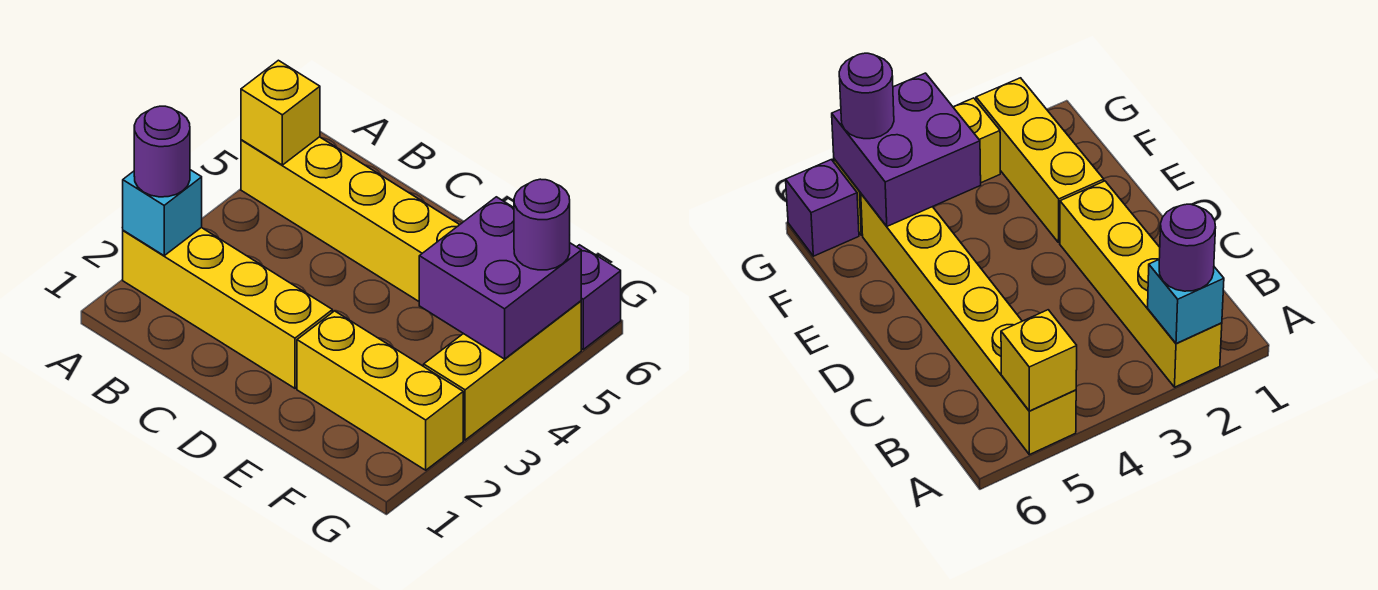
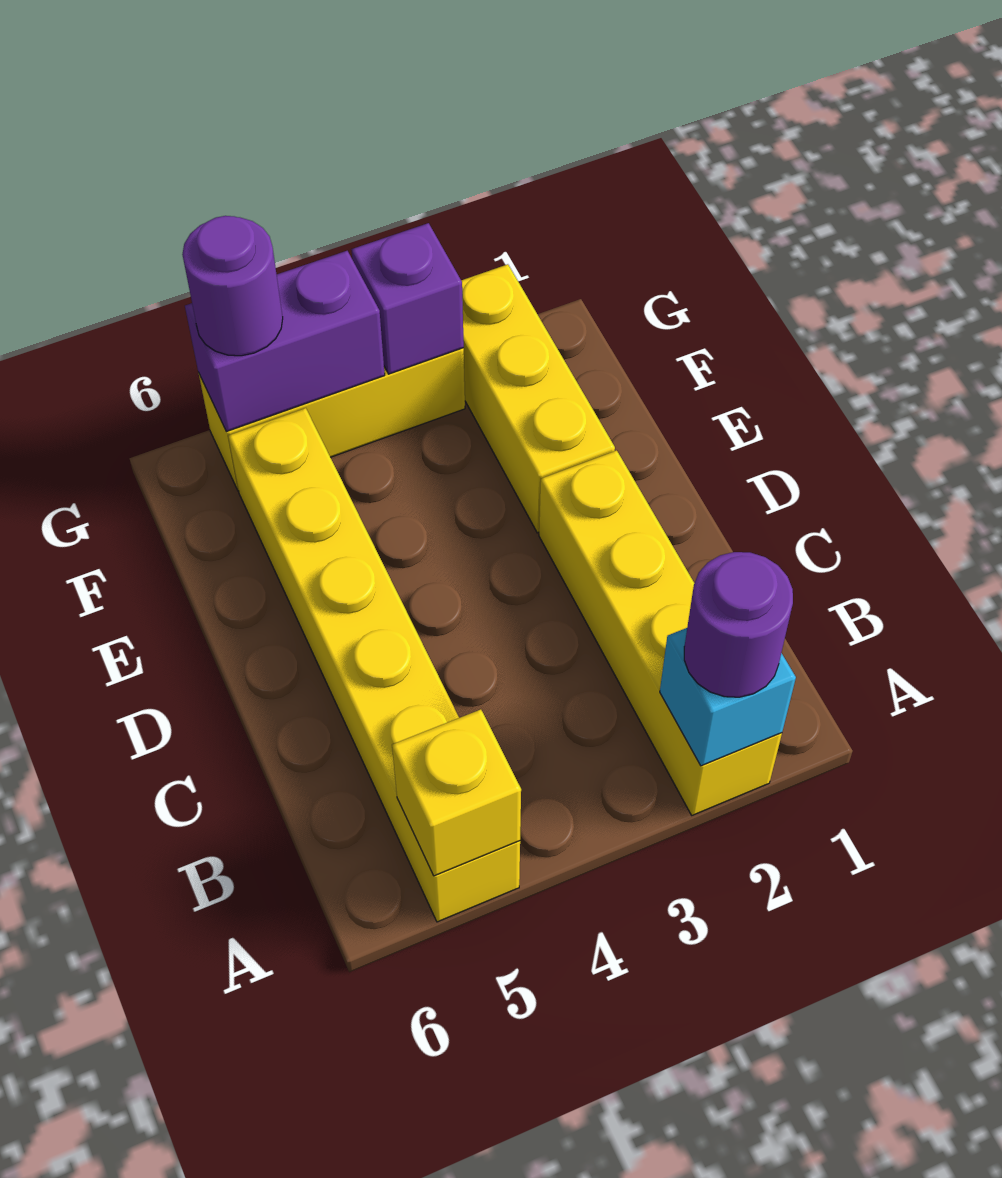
purple 2x2 brick [419,197,581,359] -> purple 1x2 brick [185,251,385,432]
purple 1x1 brick [577,245,621,349] -> purple 1x1 brick moved to [351,223,464,374]

